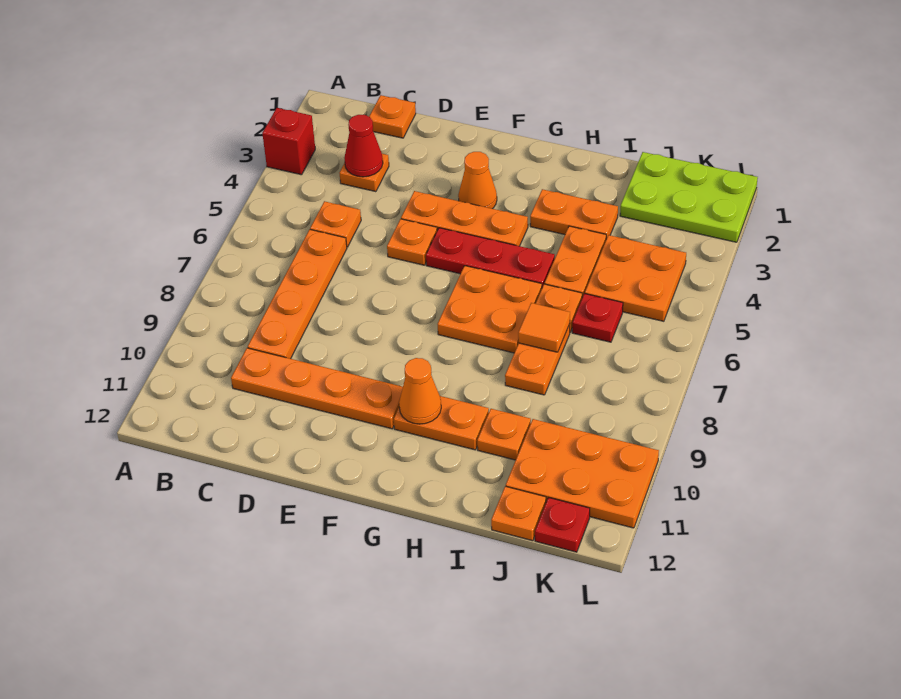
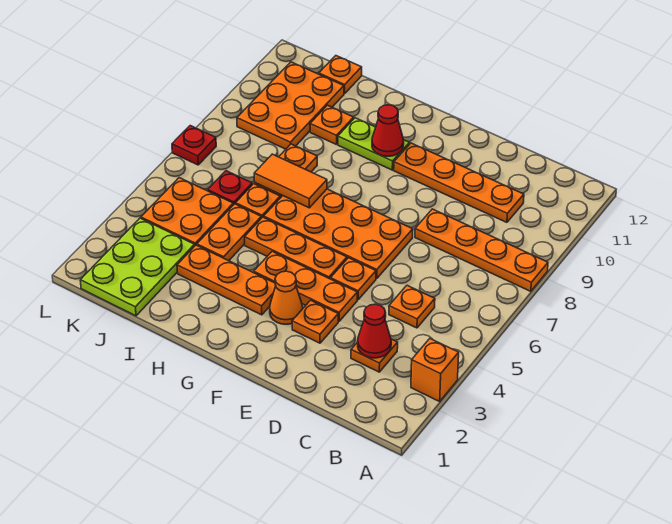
red 1x1 brick [262,108,315,175] -> orange 1x1 brick [411,339,459,401]
orange 1x1 plate [369,95,416,138] -> orange 1x1 plate moved to [292,300,338,343]
orange 1x4 plate [248,229,347,359] -> orange 1x4 plate turned to [415,209,548,291]
red 1x3 plate [426,228,555,287] -> orange 1x3 plate [245,217,347,279]
orange 2x2 plate [438,266,542,353] -> orange 2x4 plate [264,189,413,279]
orange 1x2 plate [394,396,489,450] -> lime 1x2 plate [338,118,410,170]
orange 1x1 cone [399,358,441,424] -> red 1x1 cone [372,105,404,156]
orange 1x2 plate [530,189,618,239] -> orange 1x3 plate [177,245,276,315]
orange 1x1 tile [518,303,570,352] -> orange 1x2 tile [254,154,327,208]
lime 2x3 plate [620,152,758,242] -> lime 2x3 plate turned to [80,218,195,316]
orange 2x3 plate [506,419,659,528] -> orange 2x3 plate turned to [237,62,344,149]
red 1x1 plate [535,498,590,552] -> red 1x1 plate moved to [172,126,216,165]

